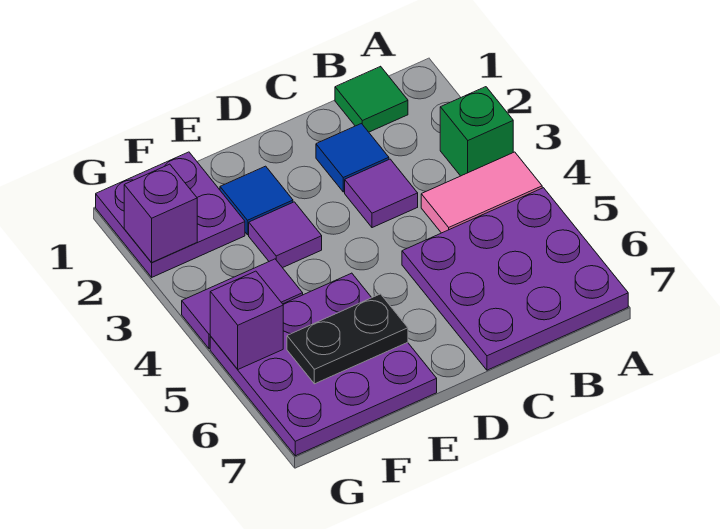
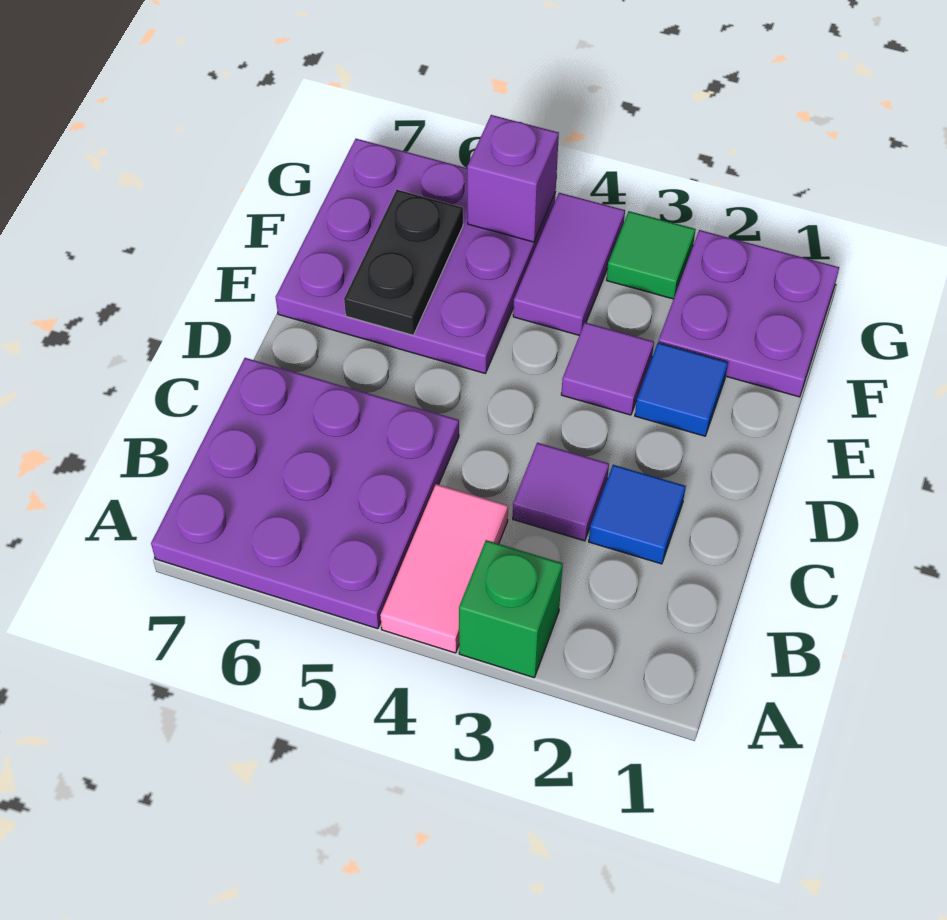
green 1x1 tile [335,66,408,132] -> green 1x1 tile moved to [607,211,696,299]
purple 1x1 brick [124,164,197,263] -> none

